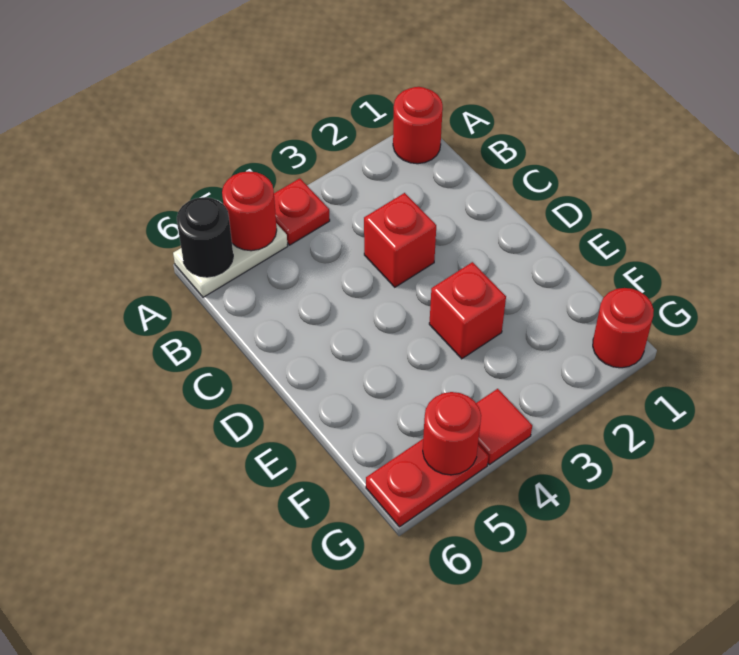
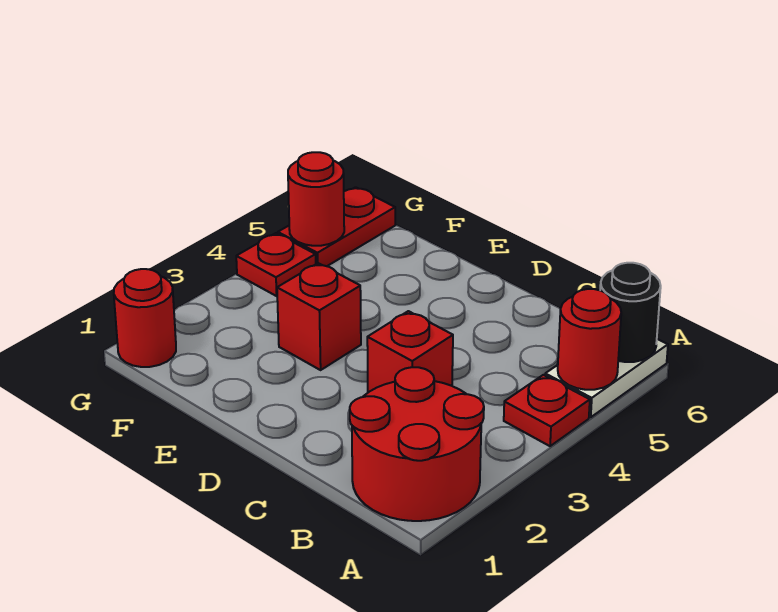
red 1x1 round brick [393,87,443,164] -> red 2x2 round brick [350,367,484,521]
red 1x1 tile [476,389,532,465] -> red 1x1 plate [236,233,316,296]

